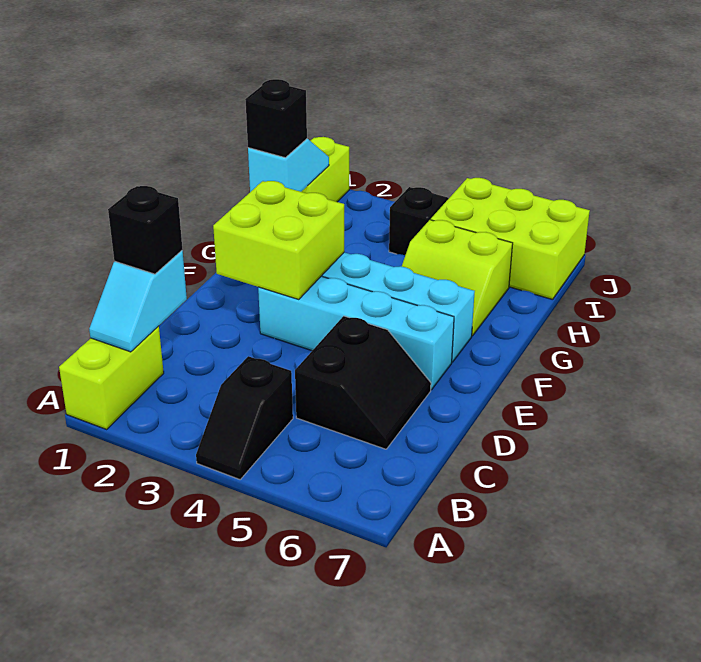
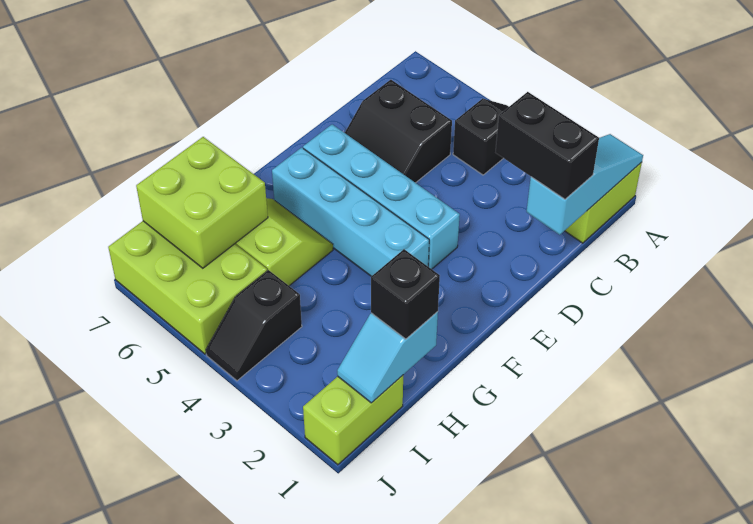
cyan 1x2 slope [89,251,187,352] -> cyan 1x3 slope [527,134,643,235]
black 1x1 brick [108,186,183,274] -> black 1x2 brick [496,92,599,199]
black 2x2 slope [295,316,431,449] -> black 2x2 slope turned to [345,80,452,183]
lime 2x2 brick [213,181,344,299] -> lime 2x2 brick moved to [136,137,268,268]

